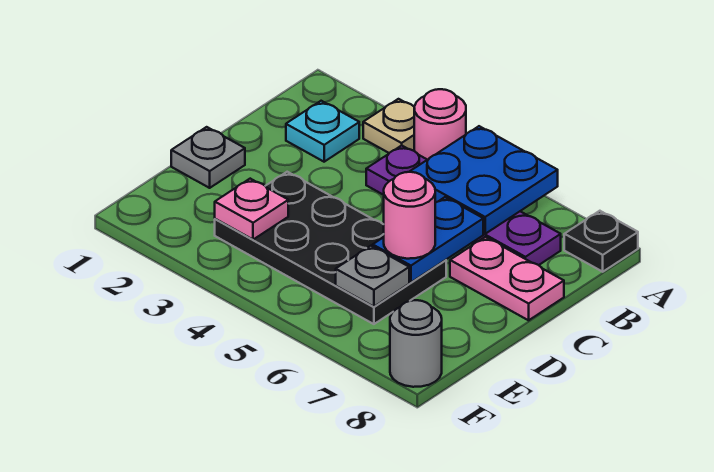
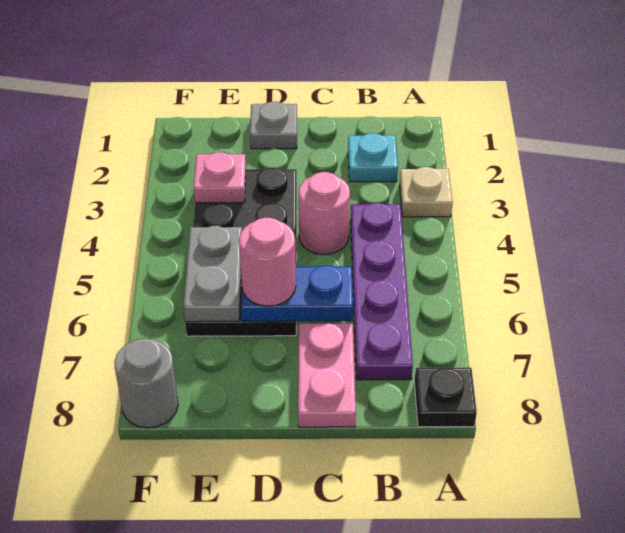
pink 1x1 round brick [414,89,466,160] -> pink 1x1 round brick moved to [299,172,350,254]
blue 2x2 plate [410,126,558,234] -> none
grey 1x1 plate [336,246,409,307] -> grey 1x2 plate [183,226,242,322]

